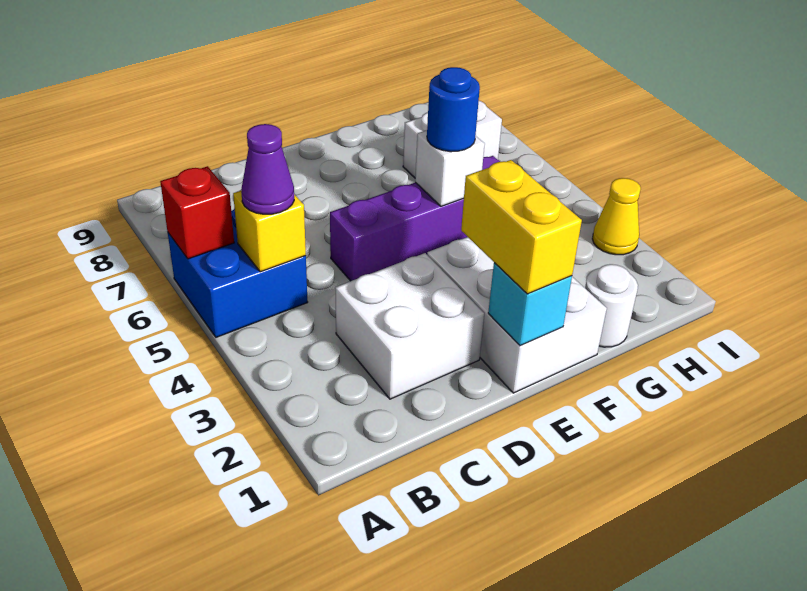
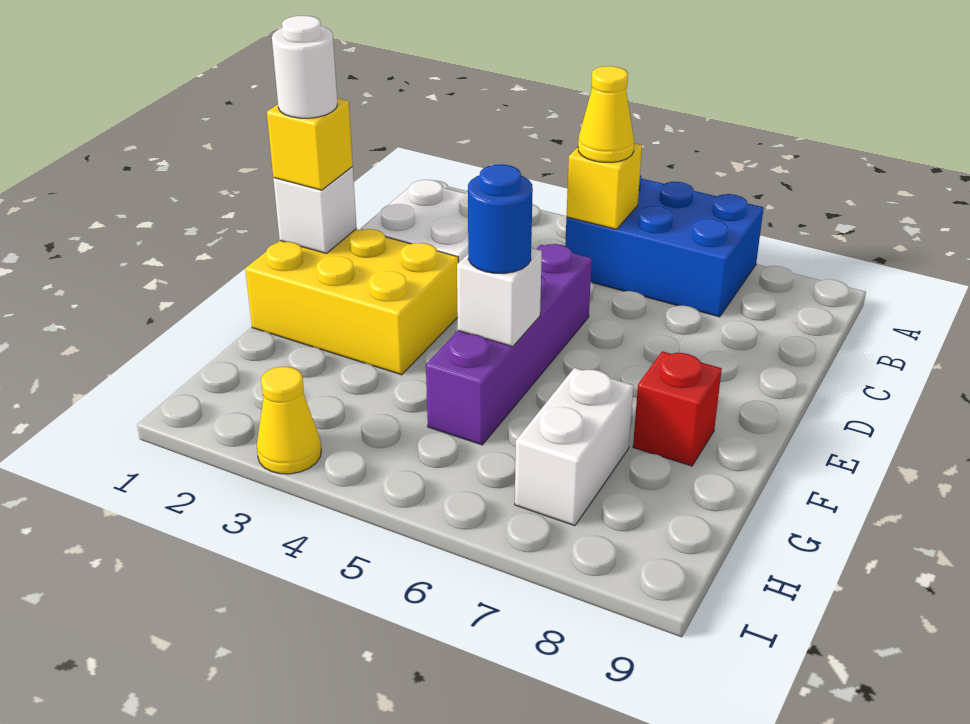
blue 2x2 brick [168,209,308,337] -> blue 2x3 brick [565,175,764,317]
red 1x1 brick [160,166,234,259] -> red 1x1 brick moved to [633,351,722,466]
purple 1x1 cone [241,124,294,214] -> yellow 1x1 cone [578,66,634,162]
white 2x3 brick [427,237,607,393] -> yellow 2x3 brick [245,229,458,375]
cyan 1x1 brick [488,263,572,346] -> white 1x1 brick [273,167,357,254]
yellow 1x2 brick [461,160,582,294] -> yellow 1x1 brick [267,98,353,190]
white 1x1 round brick [585,264,638,347] -> white 1x1 round brick moved to [272,16,337,118]

